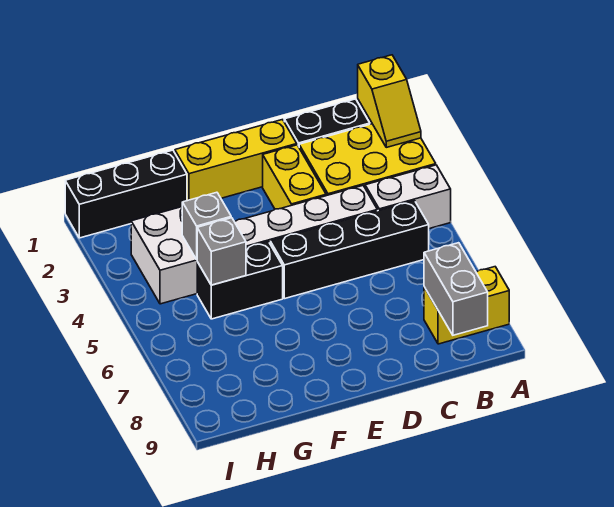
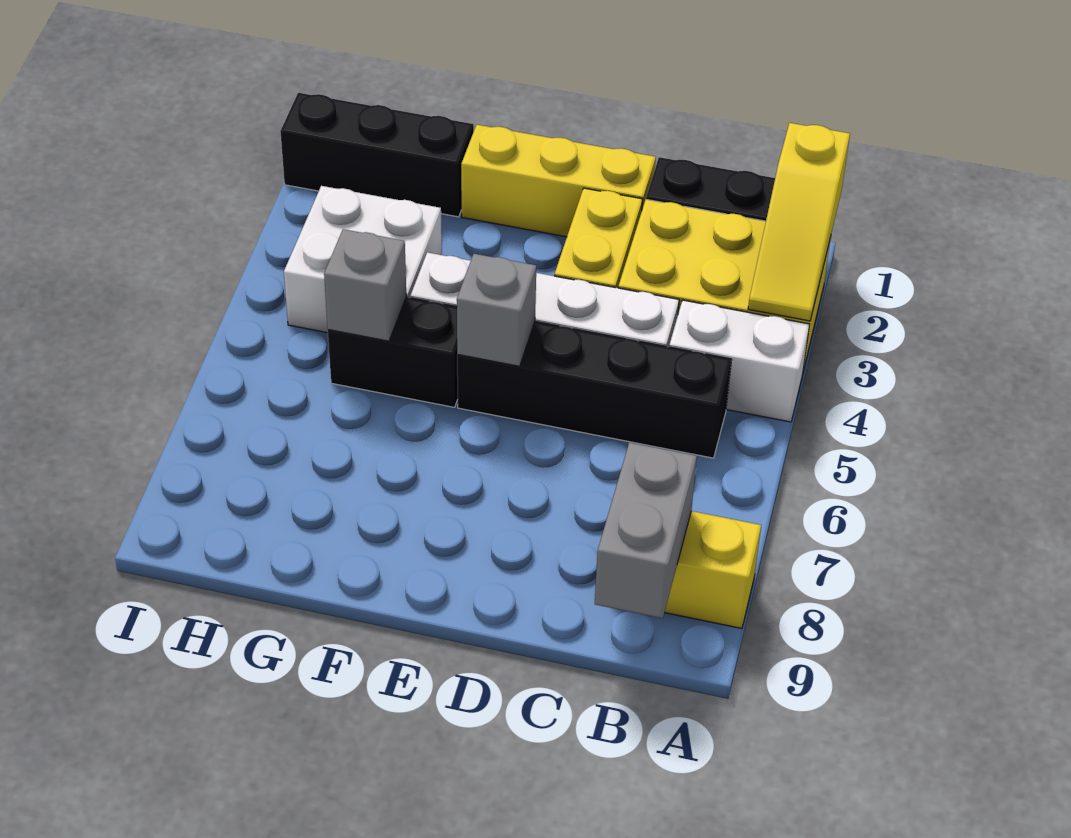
yellow 1x2 slope [358,55,421,147] -> yellow 1x3 slope [748,123,850,321]
grey 1x1 brick [182,192,231,259] -> grey 1x1 brick moved to [457,254,536,366]

